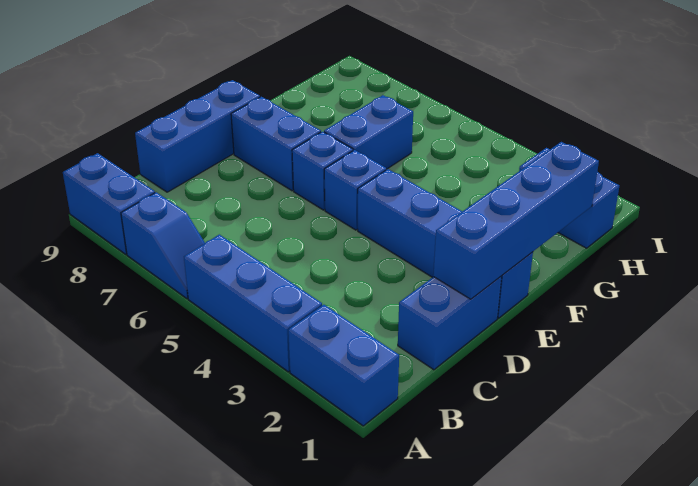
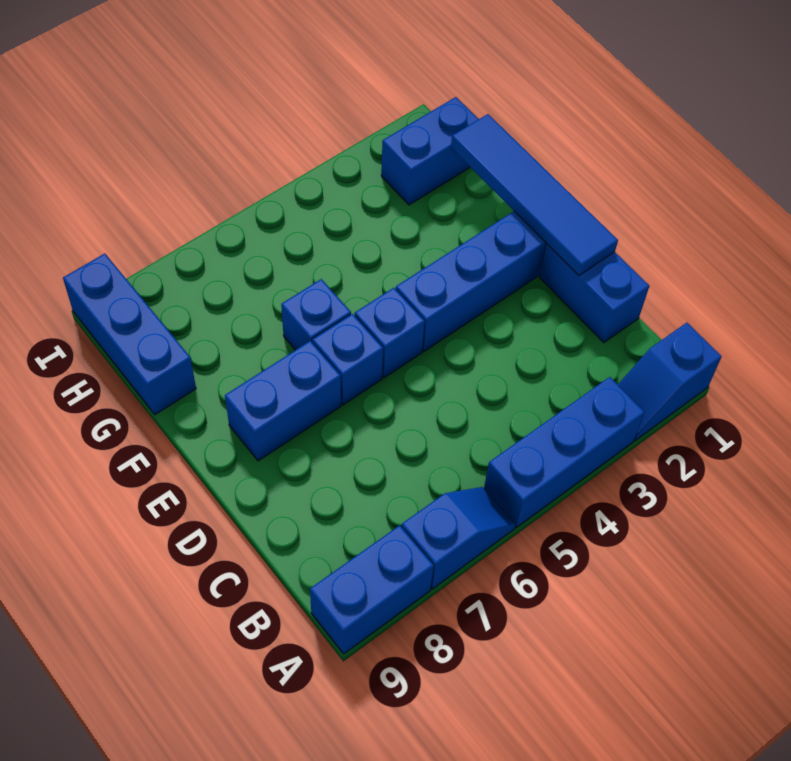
blue 1x2 brick [288,305,399,426] -> blue 1x2 slope [618,323,722,440]
blue 1x3 brick [135,80,260,192] -> blue 1x3 brick moved to [63,254,196,414]
blue 1x4 brick [433,142,599,299] -> blue 1x4 tile [451,114,618,275]
blue 1x2 brick [324,95,413,169] -> blue 1x1 brick [281,279,351,350]

